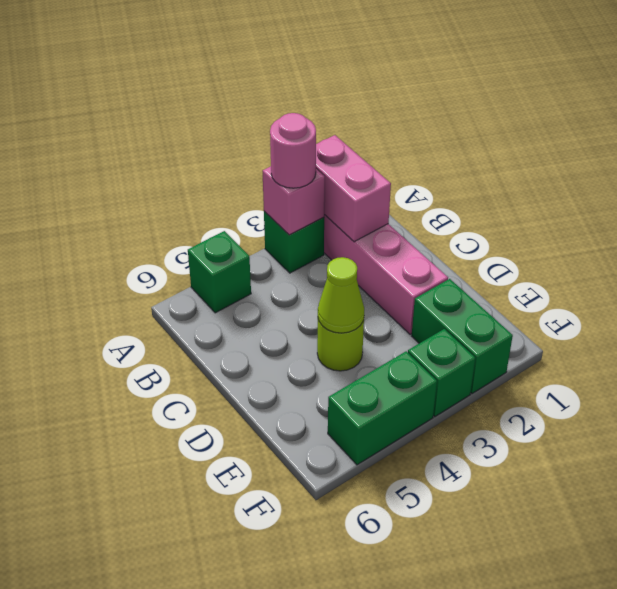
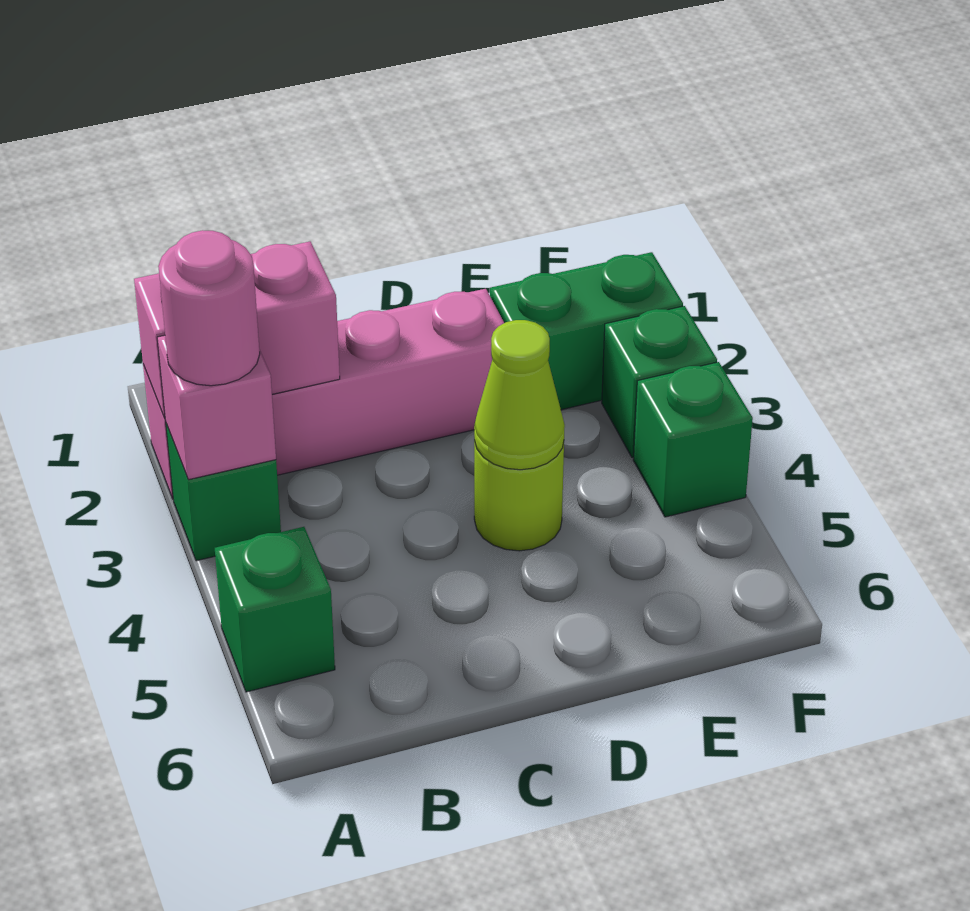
green 1x2 brick [328,351,437,465] -> green 1x1 brick [633,362,753,517]

